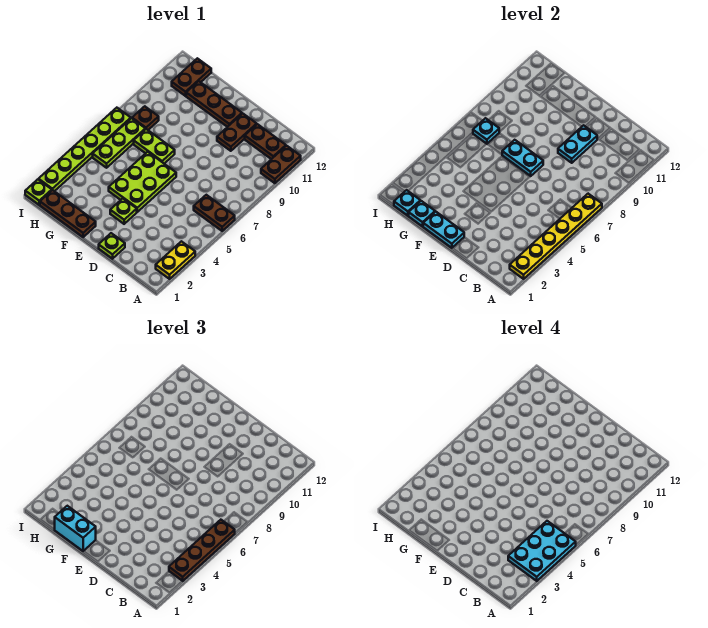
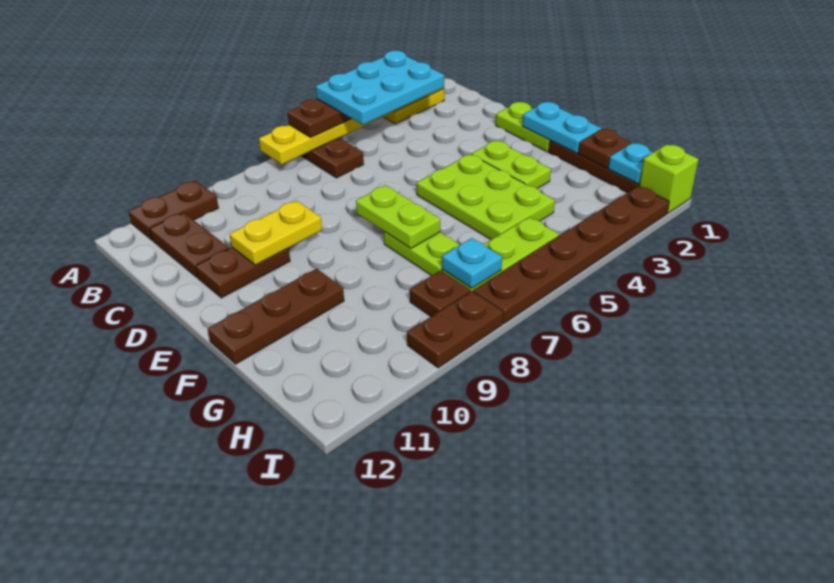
lime 1x1 plate [99,233,125,259] -> lime 1x2 plate [496,102,550,152]
cyan 1x2 plate [558,125,597,163] -> yellow 1x2 plate [230,201,322,265]
lime 1x1 plate [110,198,137,224] -> lime 1x2 plate [472,141,551,188]
lime 2x3 plate [109,152,176,212] -> lime 2x3 plate turned to [417,154,555,240]
cyan 1x2 plate [502,140,543,176] -> lime 1x2 plate [356,185,440,248]
brown 1x3 plate [186,81,242,127] -> brown 1x3 plate turned to [208,269,344,364]
cyan 1x2 brick [55,506,96,551] -> none
cyan 1x1 plate [408,201,435,226] -> brown 1x1 plate [578,129,631,168]
brown 1x2 plate [172,58,211,96] -> brown 1x2 plate moved to [407,291,503,368]
lime 1x1 plate [25,179,52,205] -> lime 1x1 brick [639,144,698,213]
lime 1x6 plate [38,108,131,191] -> brown 1x6 plate [473,186,669,323]

